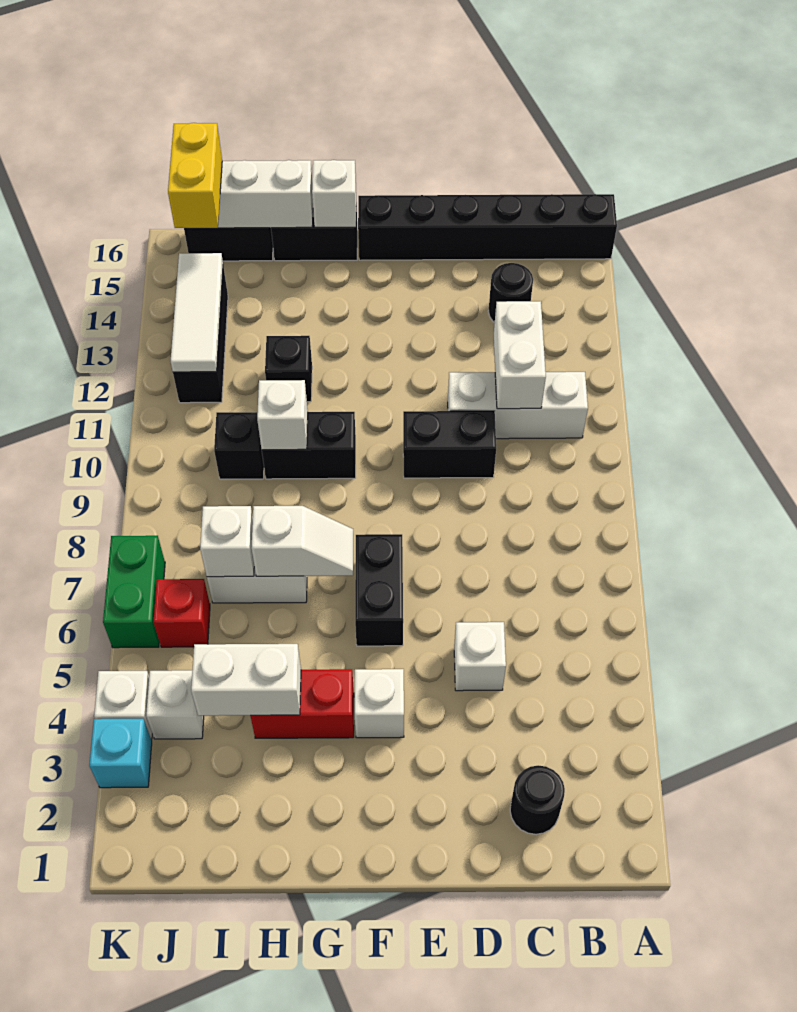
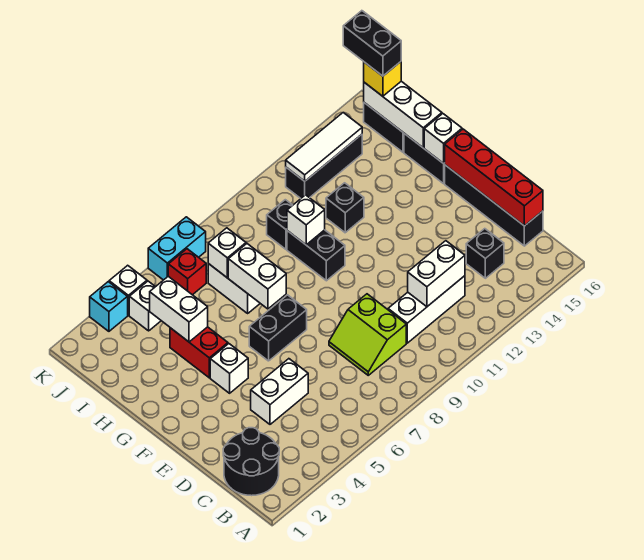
black 1x6 brick [358,194,617,260] -> black 1x4 brick [445,165,543,246]
white 1x3 brick [448,372,588,439] -> white 1x3 brick turned to [388,276,465,343]
black 1x1 round brick [510,765,565,834] -> black 2x2 round brick [223,428,279,496]
none -> lime 2x2 slope [329,294,406,375]
black 1x1 round brick [488,263,533,323] -> black 1x1 brick [466,229,504,278]
none -> red 1x4 brick [445,129,543,226]
white 1x1 brick [454,622,506,691] -> white 1x2 brick [251,359,308,424]
black 1x2 brick [403,411,496,478] -> black 1x2 brick moved to [343,11,401,76]
white 1x2 slope [251,506,353,576] -> white 1x2 brick [228,244,286,309]
yellow 1x2 brick [168,123,222,228] -> yellow 1x1 brick [364,62,401,96]
green 1x2 brick [103,536,165,648] -> cyan 1x2 brick [148,217,206,280]

